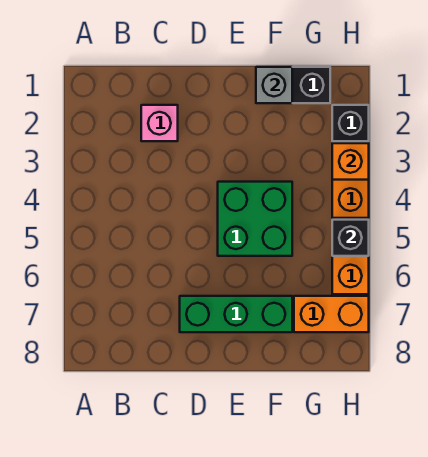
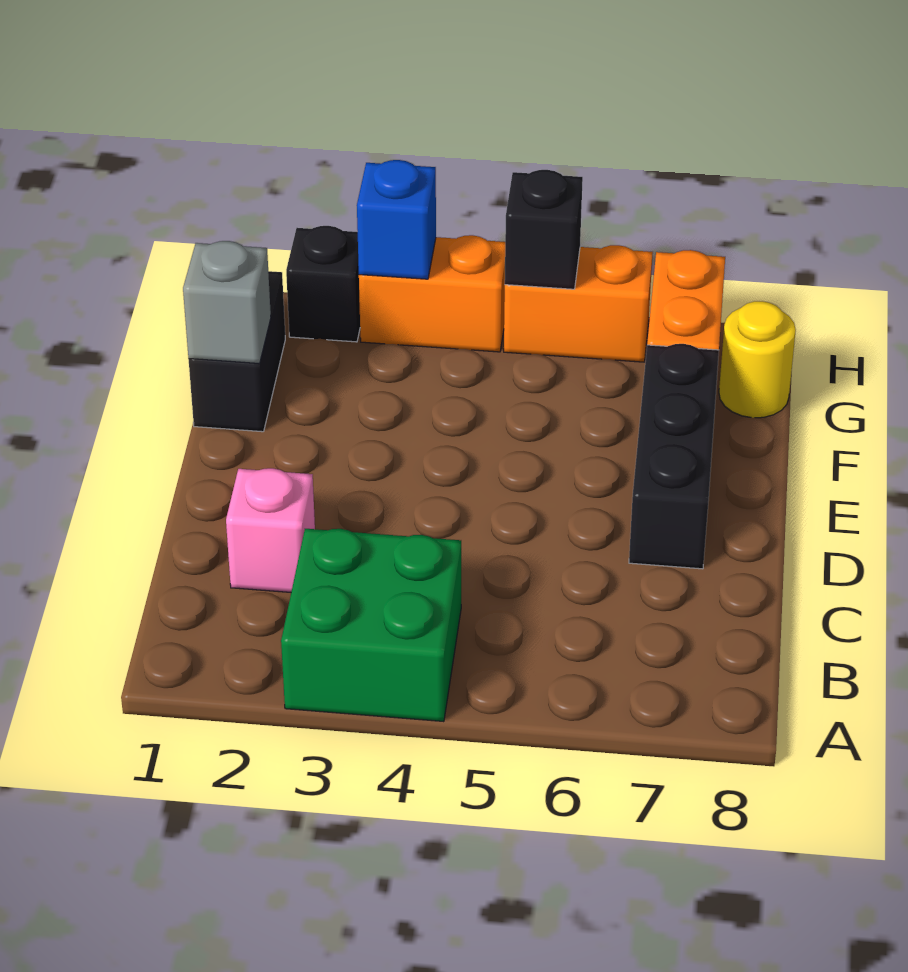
green 1x3 brick [180,296,292,332] -> black 1x3 brick [629,344,719,569]
green 2x2 brick [218,182,292,256] -> green 2x2 brick moved to [281,529,461,722]
none -> yellow 1x1 round brick [719,301,796,418]
orange 1x1 brick [332,143,369,180] -> blue 1x1 brick [357,160,436,279]

